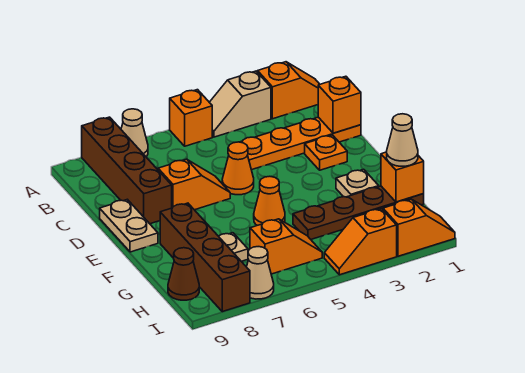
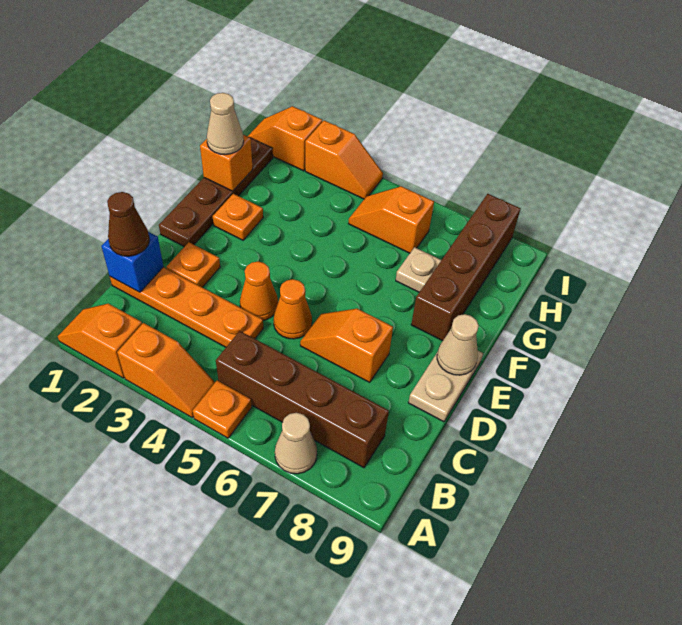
tan 1x2 slope [209,71,271,137] -> orange 1x2 slope [117,323,215,418]
orange 1x1 brick [170,90,212,146] -> orange 1x1 plate [193,380,252,438]
brown 1x4 brick [82,117,172,224] -> brown 1x4 brick turned to [216,331,389,468]
orange 1x1 brick [318,76,361,133] -> blue 1x1 brick [101,232,163,292]
tan 1x1 plate [336,169,379,197] -> orange 1x1 plate [213,194,263,240]
orange 1x1 cone [254,176,285,225] -> orange 1x1 cone moved to [240,262,278,320]
brown 1x4 plate [293,186,424,239] -> brown 1x4 plate turned to [159,138,273,247]
brown 1x1 cone [168,248,199,300] -> brown 1x1 cone moved to [107,192,150,256]
tan 1x1 cone [247,247,274,299] -> tan 1x1 cone moved to [437,314,479,375]

